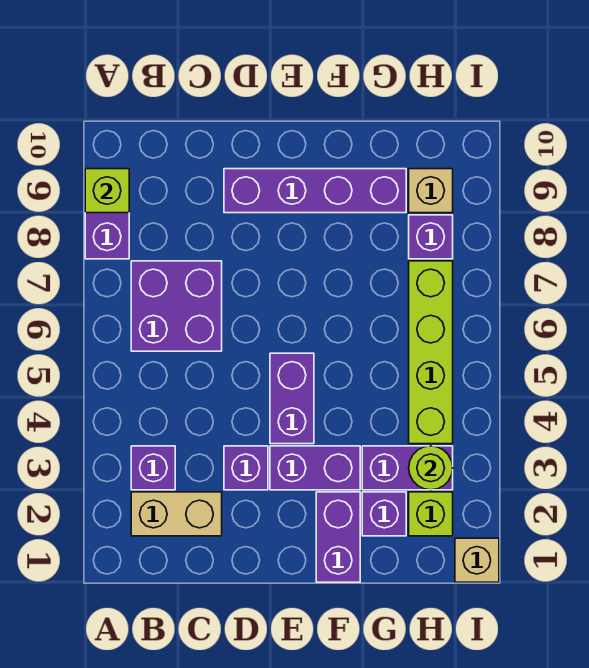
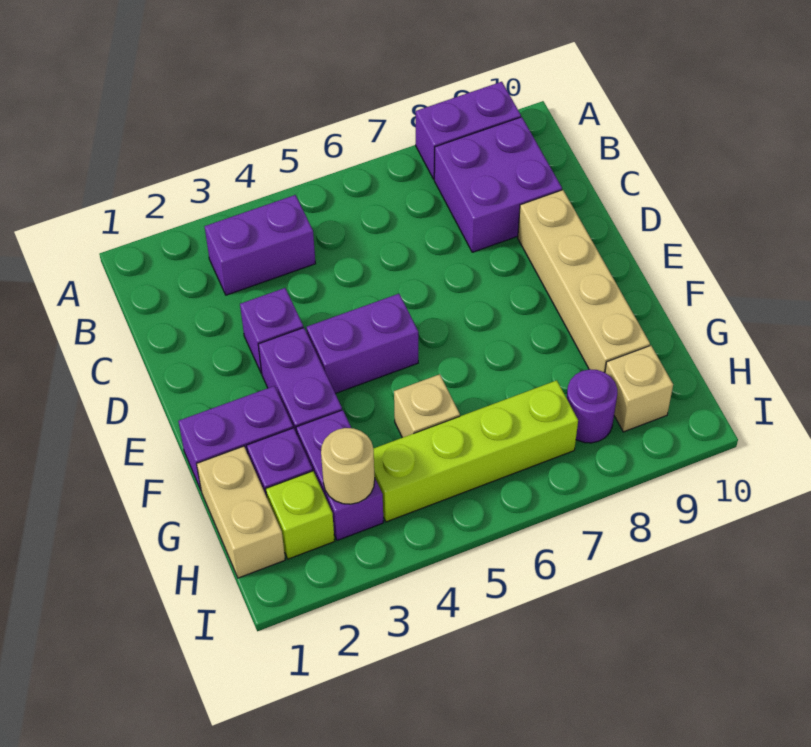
lime 1x1 brick [85,169,129,213] -> none
tan 1x2 brick [131,492,222,536] -> tan 1x2 brick moved to [197,446,285,578]
purple 1x1 brick [131,446,175,490] -> purple 1x2 brick [205,195,316,295]
purple 2x2 brick [131,261,222,351] -> purple 2x2 brick moved to [434,117,562,252]
purple 1x4 brick [224,169,406,213] -> tan 1x4 brick [518,190,650,372]
lime 1x1 round brick [409,446,453,490] -> tan 1x1 round brick [321,428,375,504]
purple 1x1 brick [409,215,453,259] -> purple 1x1 round brick [567,369,617,443]
tan 1x1 brick [455,538,499,582] -> tan 1x1 brick moved to [394,374,460,438]

